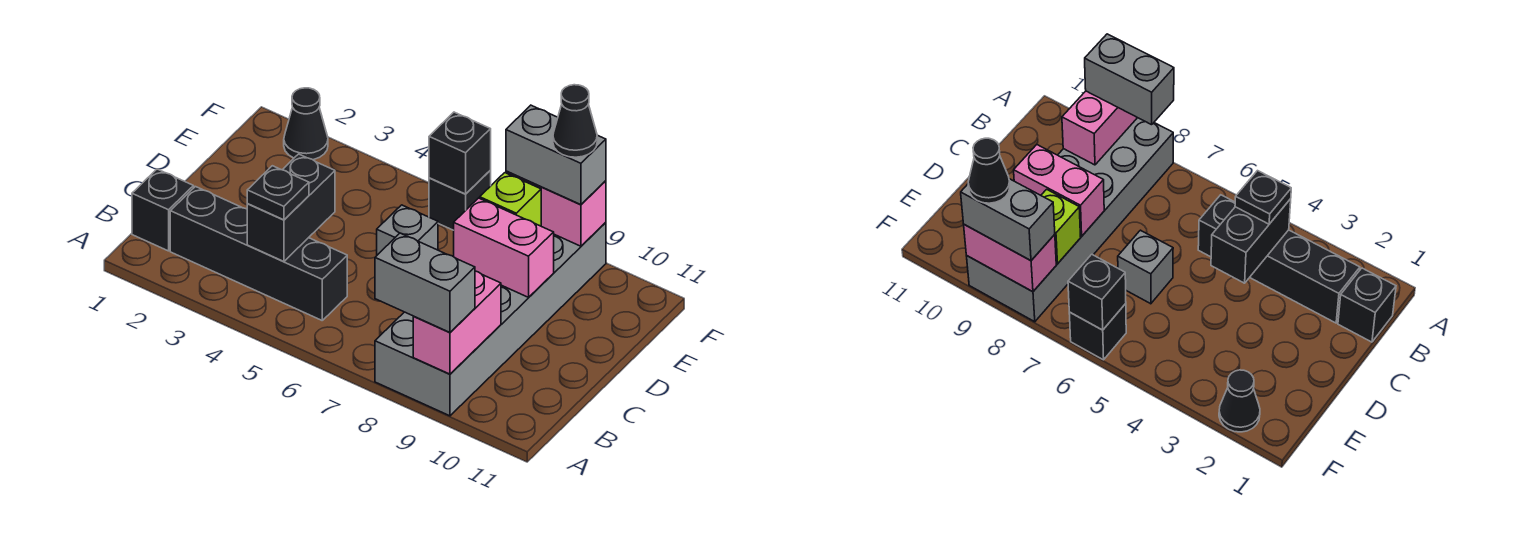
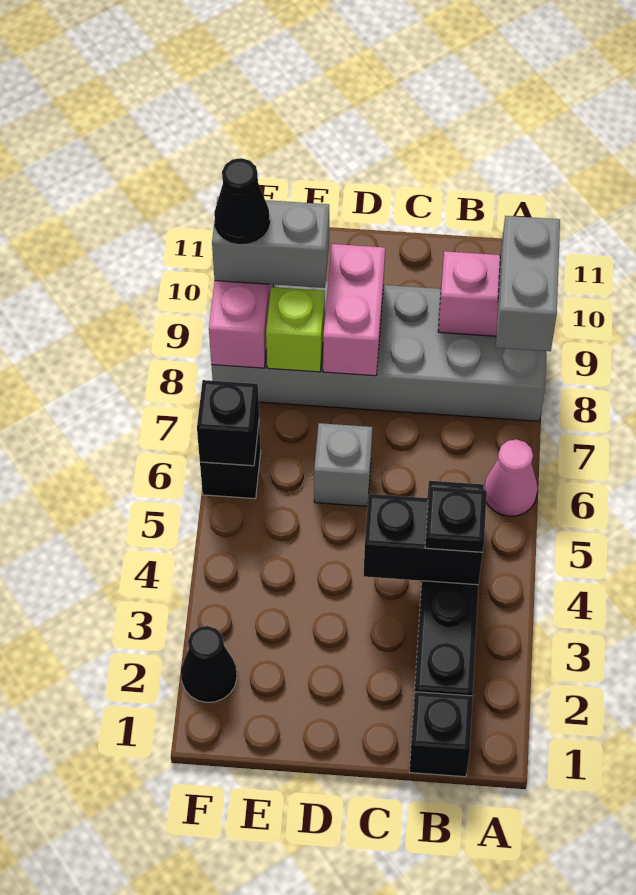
none -> pink 1x1 cone [484,439,538,516]
grey 1x2 brick [506,105,606,205] -> grey 1x2 brick turned to [212,197,329,288]

